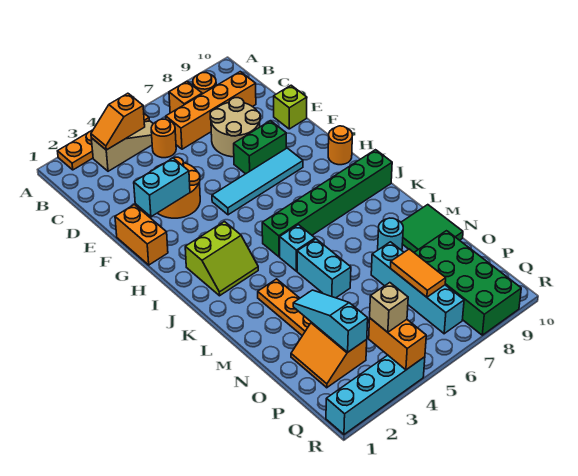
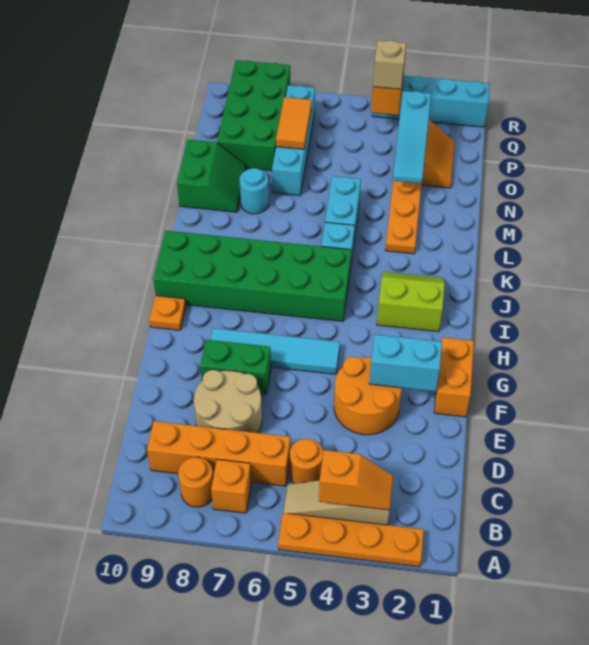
lime 1x1 brick [274,85,307,129] -> none
orange 1x1 round brick [328,126,352,165] -> orange 1x1 plate [149,296,186,330]
green 1x6 brick [262,150,392,257] -> green 2x6 brick [153,231,351,321]
green 2x2 tile [401,205,463,252] -> green 2x2 slope [177,140,246,212]

